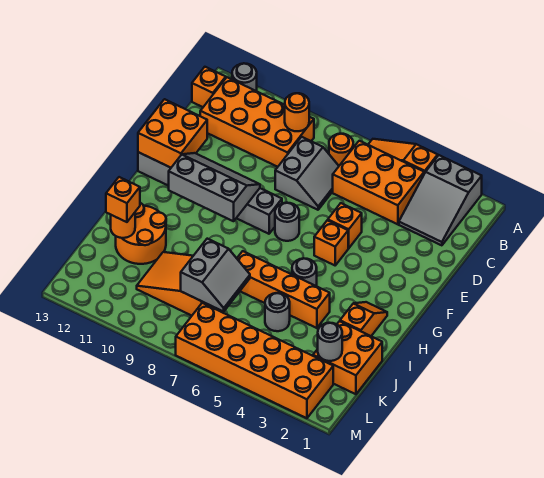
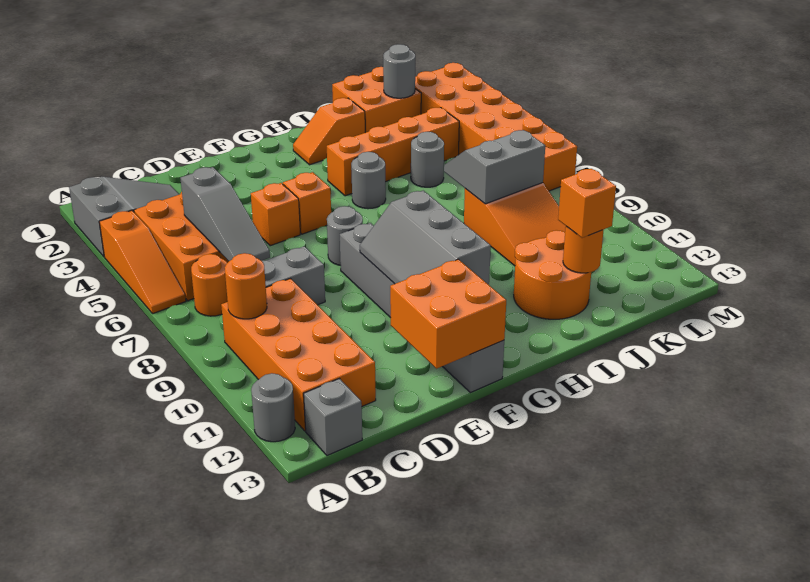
orange 1x1 brick [192,67,226,107] -> grey 1x1 brick [304,379,362,456]
none -> grey 1x3 slope [180,167,270,261]
orange 1x4 brick [237,251,330,328] -> orange 1x4 brick turned to [327,107,459,196]

